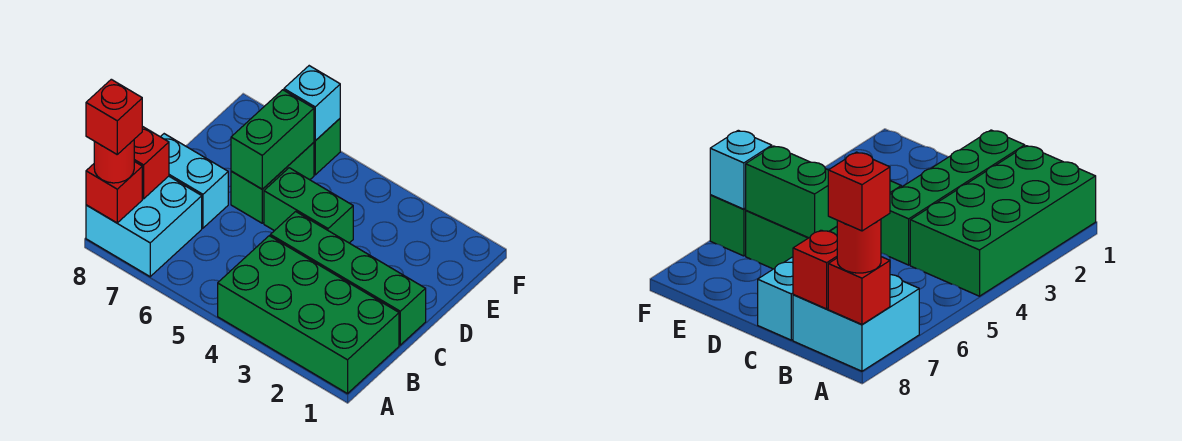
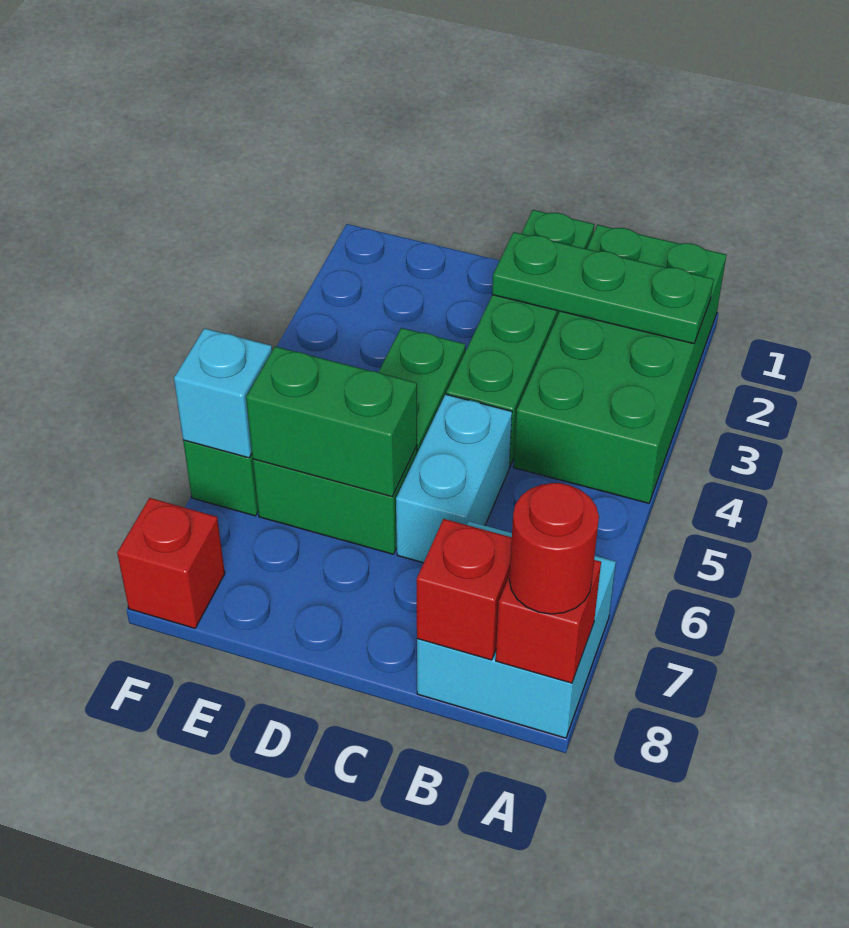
none -> green 1x3 plate [492,232,714,344]
red 1x1 brick [86,79,142,154] -> red 1x1 brick moved to [117,498,225,628]
cyan 1x2 brick [161,134,228,228] -> cyan 1x2 brick moved to [396,394,512,563]

